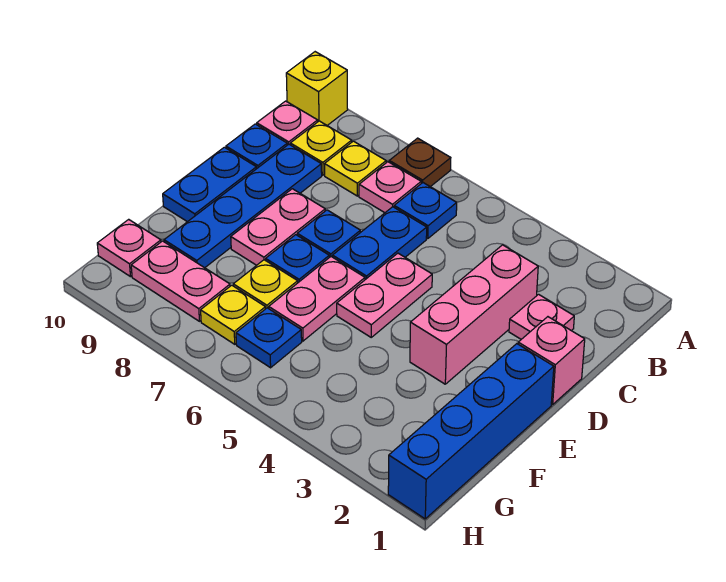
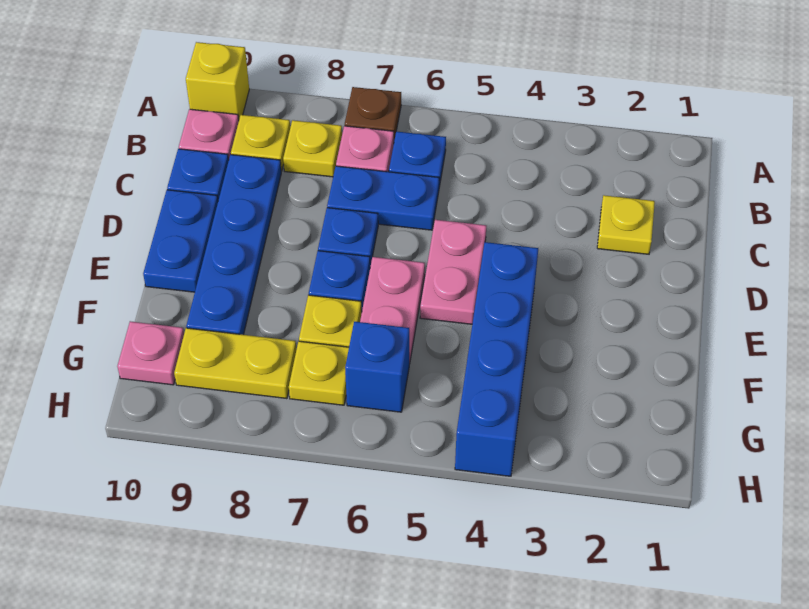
pink 1x1 plate [509,294,574,339] -> yellow 1x1 plate [597,195,655,254]
pink 1x3 brick [410,245,538,384] -> none
blue 1x2 plate [333,207,427,280] -> blue 1x2 plate turned to [327,166,439,230]
pink 1x1 brick [518,317,585,405] -> none
pink 1x2 plate [231,189,325,265] -> none
blue 1x4 brick [388,344,554,519] -> blue 1x4 brick moved to [455,242,538,476]
blue 1x1 plate [236,308,302,368] -> blue 1x1 brick [345,322,409,412]
pink 1x2 plate [131,241,230,321] -> yellow 1x2 plate [174,328,296,399]

